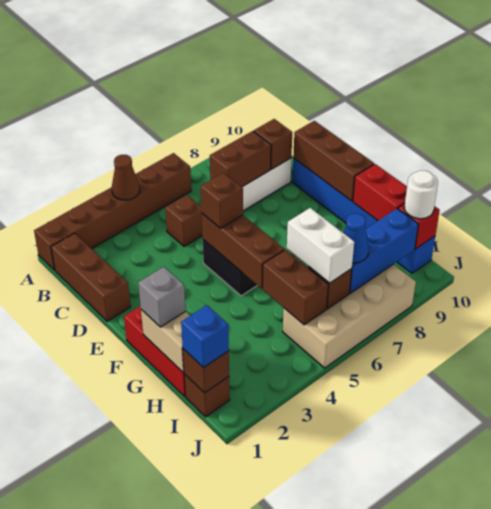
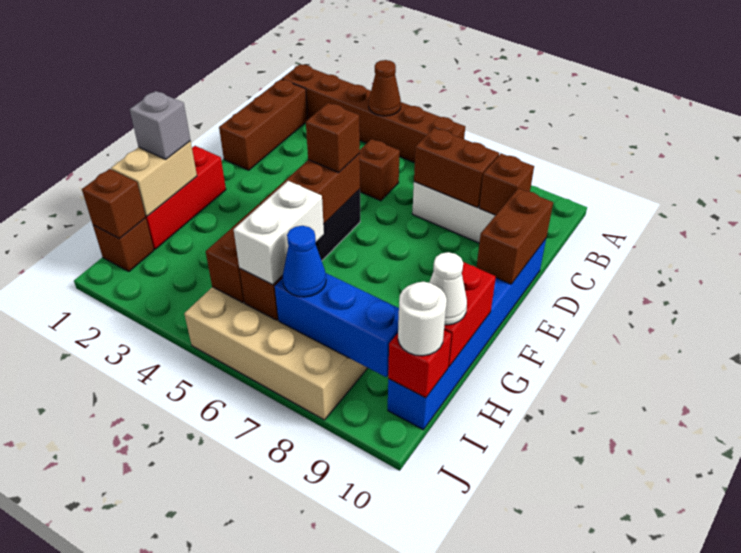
brown 1x3 brick [293,121,374,201] -> brown 1x2 brick [476,188,553,284]
none -> white 1x1 cone [429,252,467,325]
blue 1x1 brick [181,305,229,368] -> none

